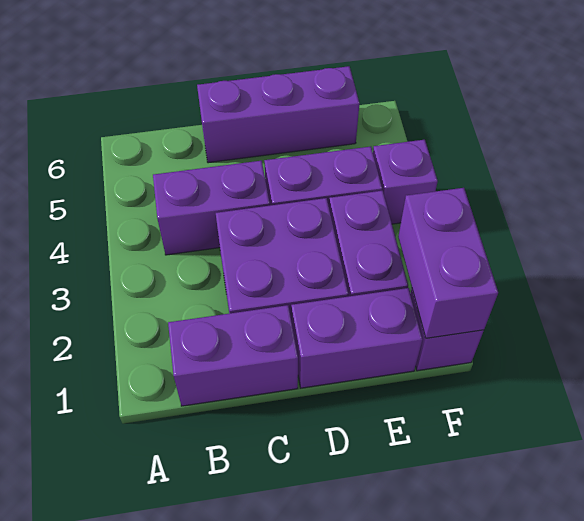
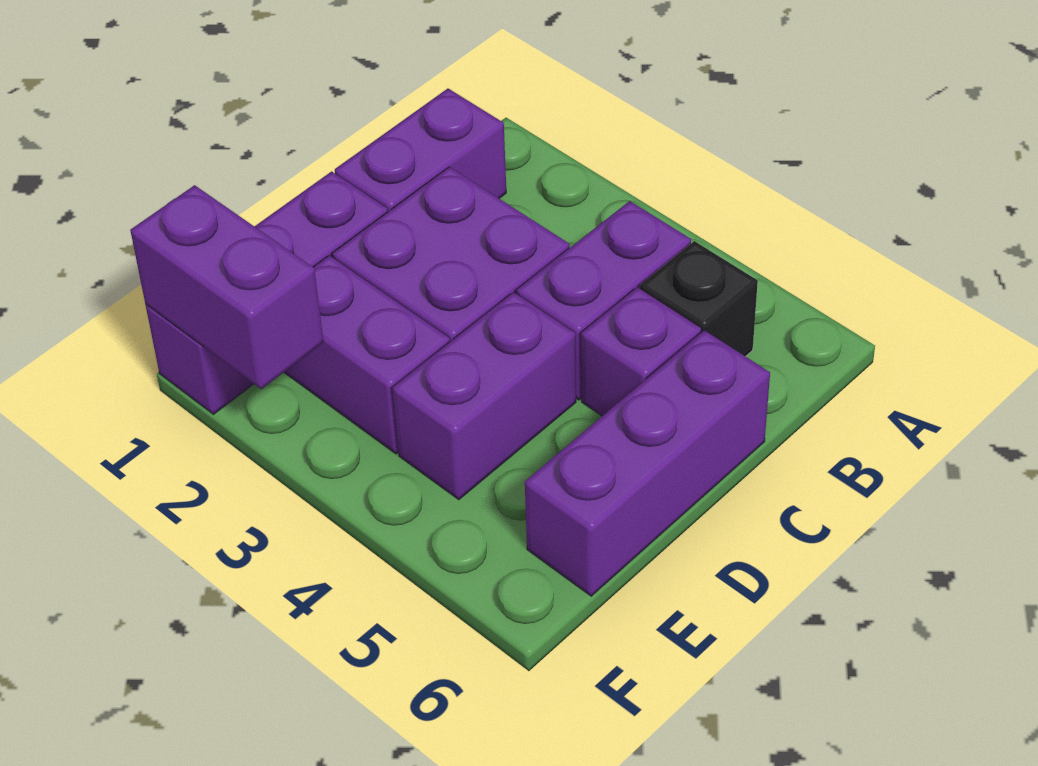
none -> black 1x1 brick [640,241,758,357]
purple 1x1 brick [373,140,438,224] -> purple 1x1 brick moved to [581,287,701,416]

